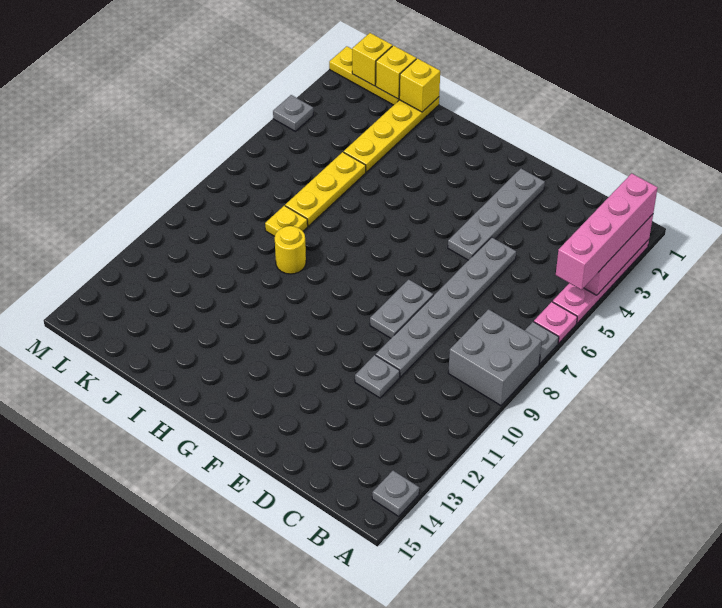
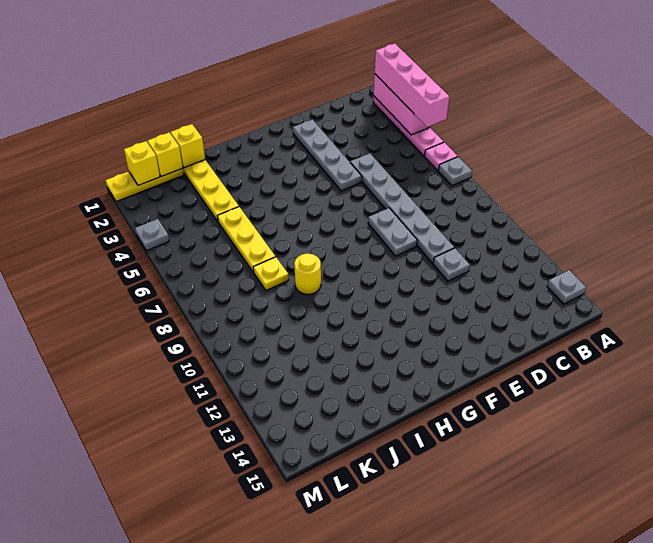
grey 2x2 brick [448,309,542,406] -> none

